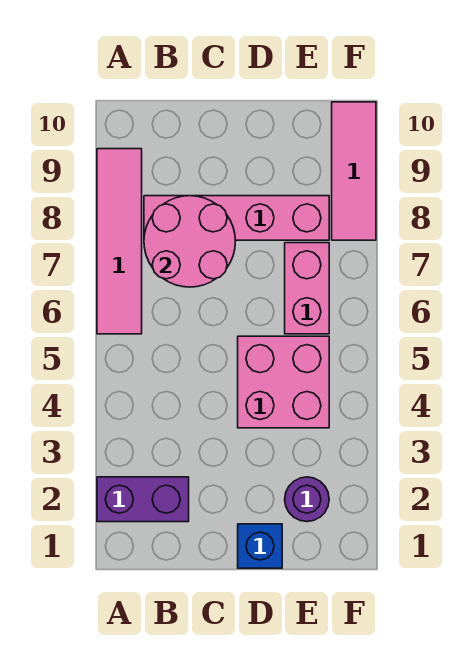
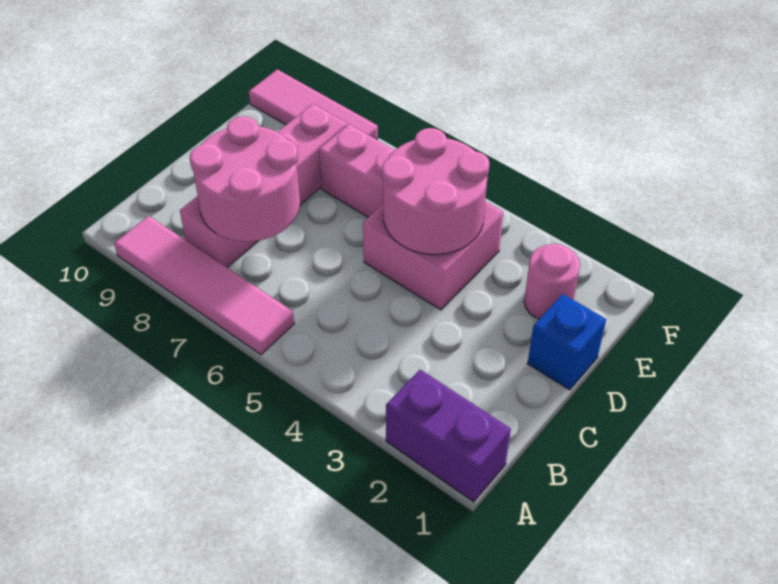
purple 1x2 brick [97,477,189,522] -> purple 1x2 brick turned to [386,370,511,502]
none -> pink 2x2 round brick [382,128,489,255]
purple 1x1 round brick [285,477,329,522] -> pink 1x1 round brick [524,244,580,319]

